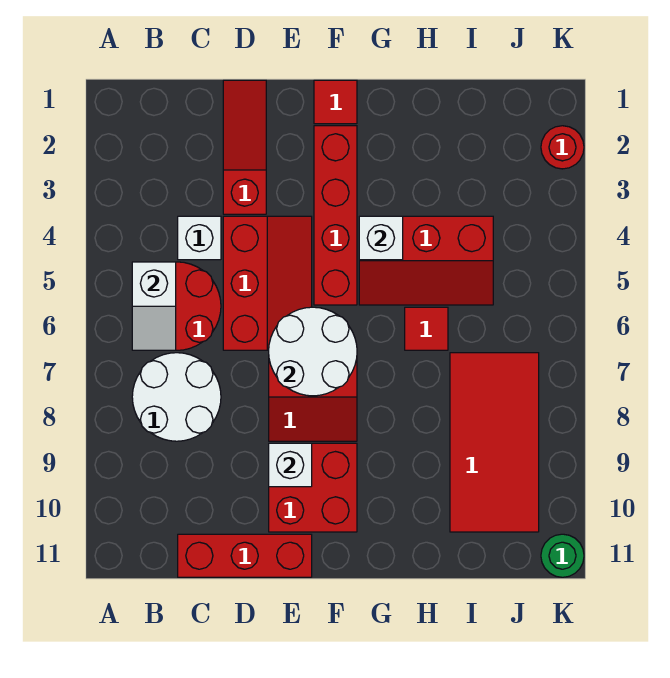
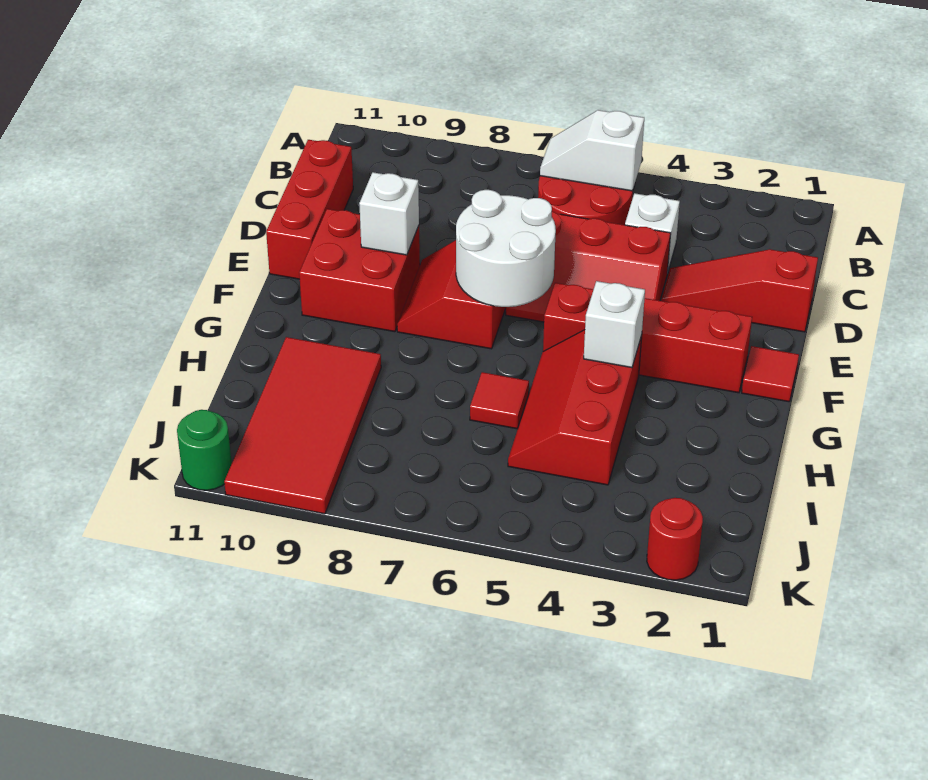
white 2x2 round brick [132,353,221,441] -> none
red 1x3 slope [223,80,266,214] -> red 1x3 slope turned to [661,249,818,332]
red 2x4 tile [450,353,539,532] -> red 2x4 tile turned to [224,337,381,514]

